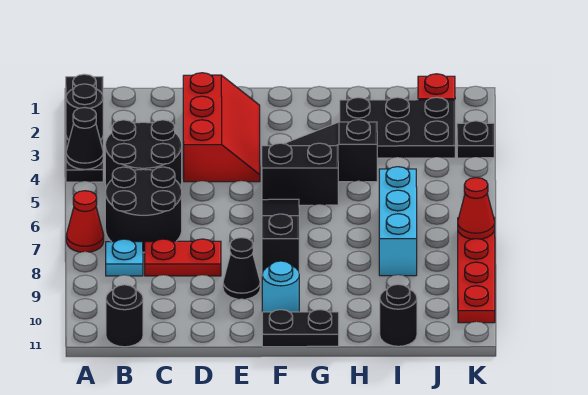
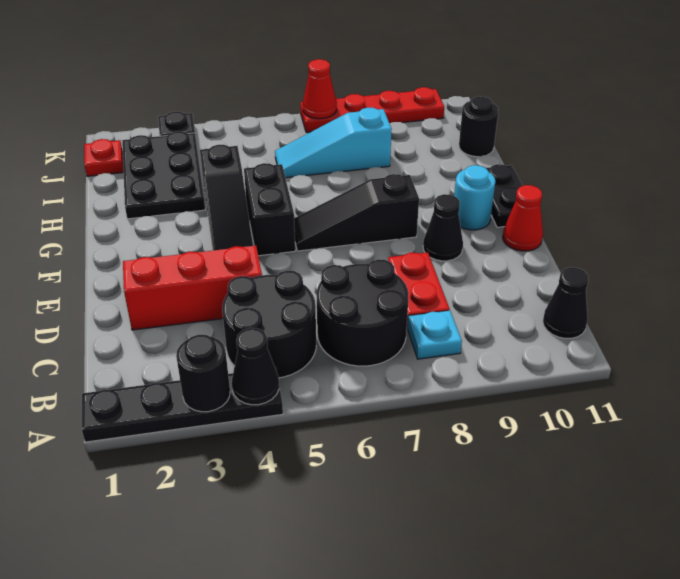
red 1x1 cone [66,191,104,252] -> red 1x1 cone moved to [503,185,543,251]
black 1x1 round brick [106,285,143,347] -> black 1x1 cone [543,267,589,339]
cyan 1x3 brick [379,167,417,276] -> cyan 1x3 slope [275,108,392,178]

